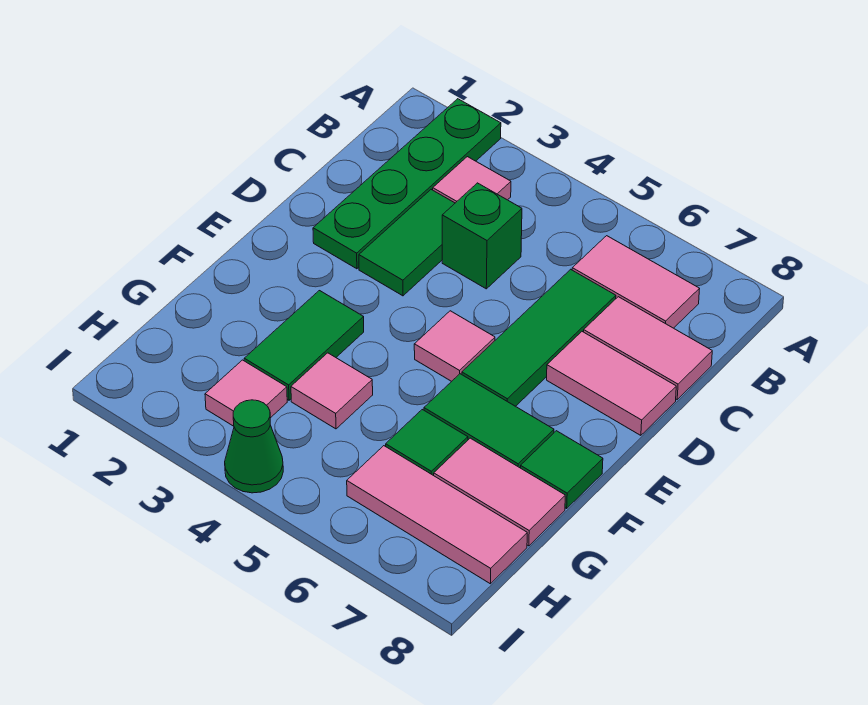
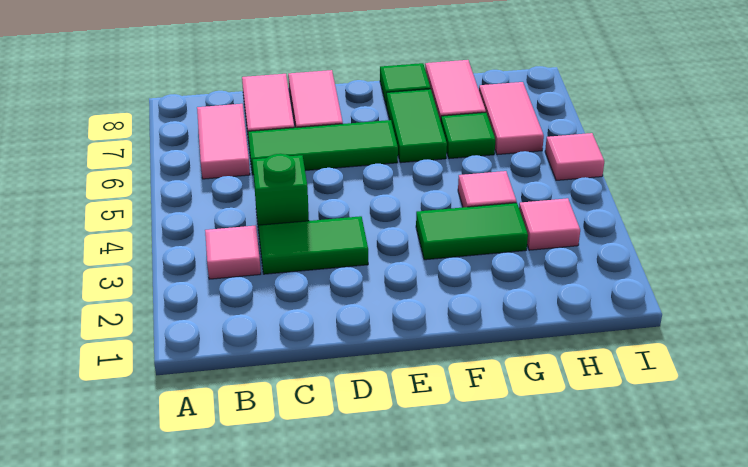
green 1x4 plate [313,99,501,269] -> none
pink 1x1 tile [414,311,495,381] -> pink 1x1 tile moved to [545,133,604,180]
pink 1x3 tile [347,446,527,584] -> pink 1x2 tile [479,82,544,155]
green 1x1 cone [225,400,283,493] -> none

